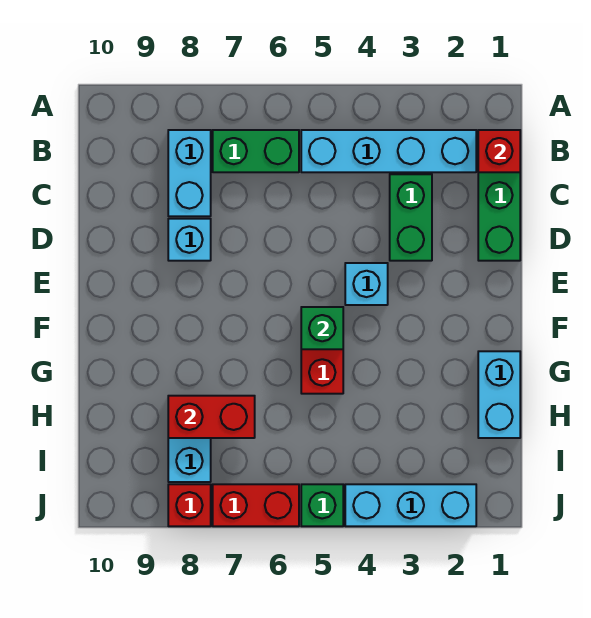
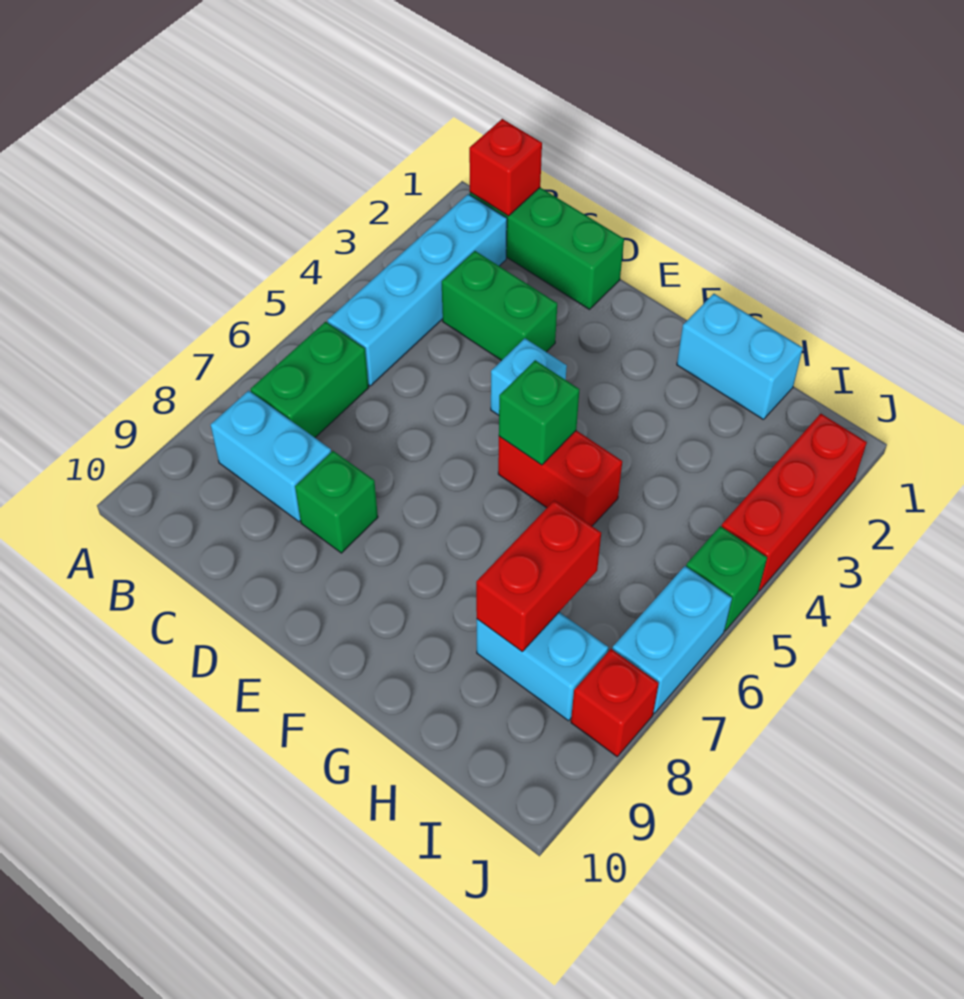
cyan 1x1 brick [168,219,211,261] -> green 1x1 brick [295,451,378,553]
cyan 1x3 brick [345,484,476,526] -> red 1x3 brick [721,414,867,591]
red 1x2 brick [213,484,299,526] -> cyan 1x2 brick [612,566,732,713]

